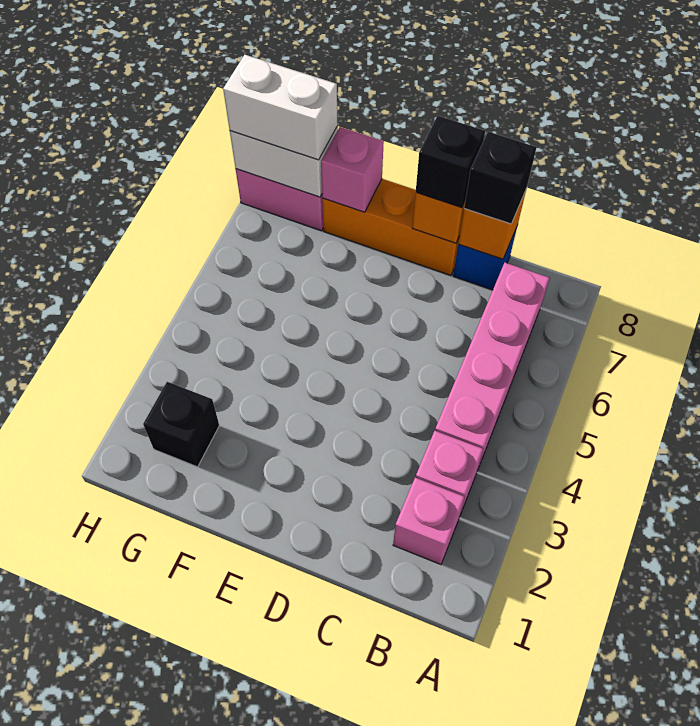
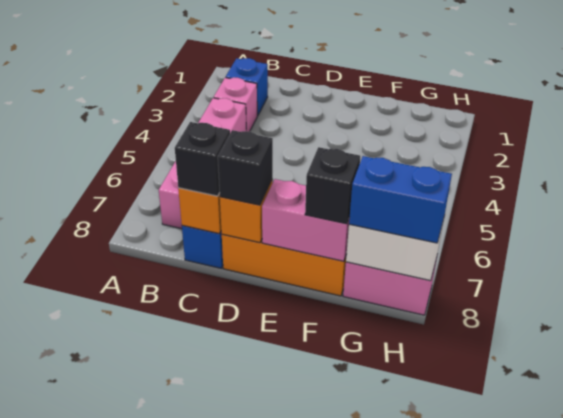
pink 1x1 brick [393,477,465,564] -> blue 1x1 brick [226,58,268,116]
pink 1x1 brick [321,127,384,212] -> pink 1x2 brick [262,179,350,261]
black 1x1 brick [143,382,219,467] -> black 1x1 brick moved to [305,147,360,224]
white 1x2 brick [223,55,338,160] -> blue 1x2 brick [349,156,452,243]

